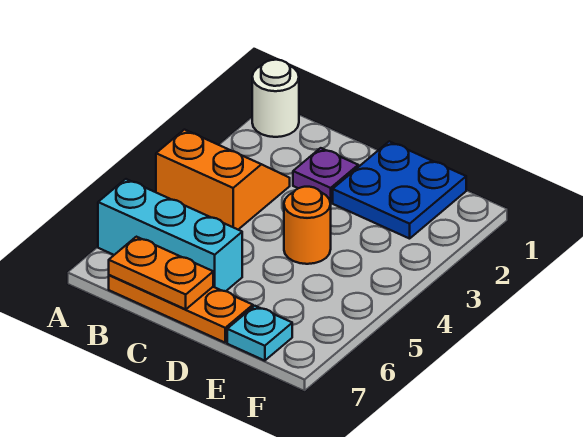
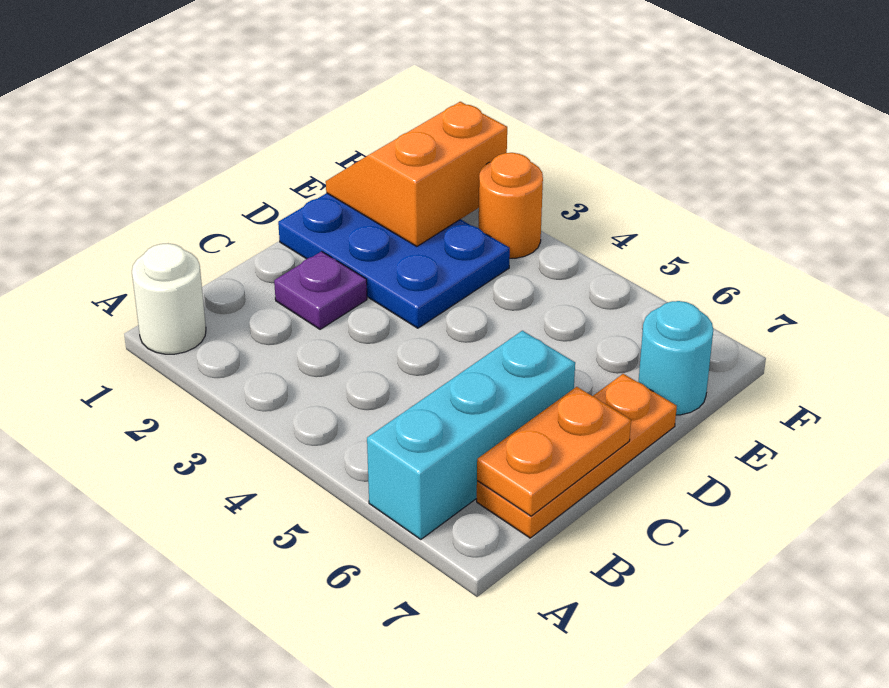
orange 2x2 slope [156,130,290,229] -> orange 2x2 slope moved to [326,102,507,247]
blue 2x2 plate [333,141,466,239] -> blue 2x3 plate [278,193,510,328]
orange 1x1 round brick [284,187,331,264] -> orange 1x1 round brick moved to [479,153,543,258]
cyan 1x1 plate [227,306,292,361] -> cyan 1x1 round brick [639,301,713,415]

